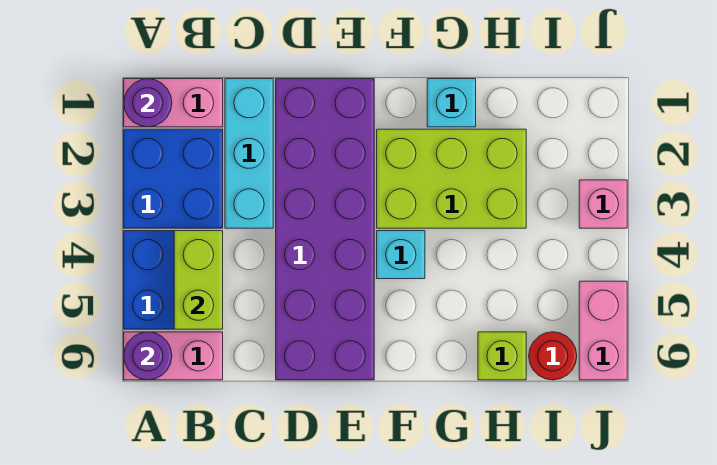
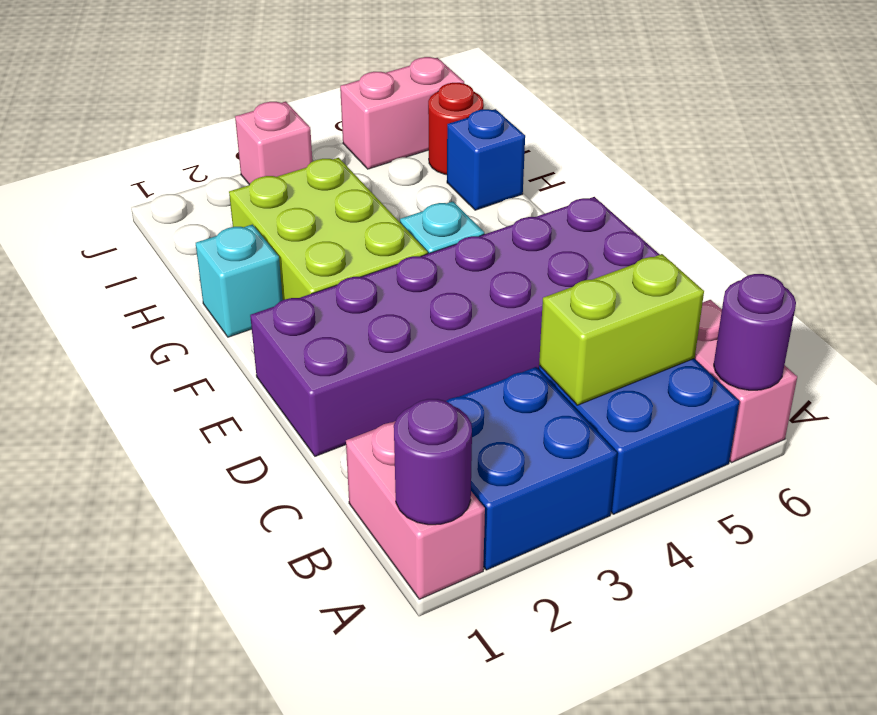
cyan 1x3 brick [225,79,273,228] -> none
lime 1x1 brick [478,332,526,380] -> blue 1x1 brick [447,109,525,210]

